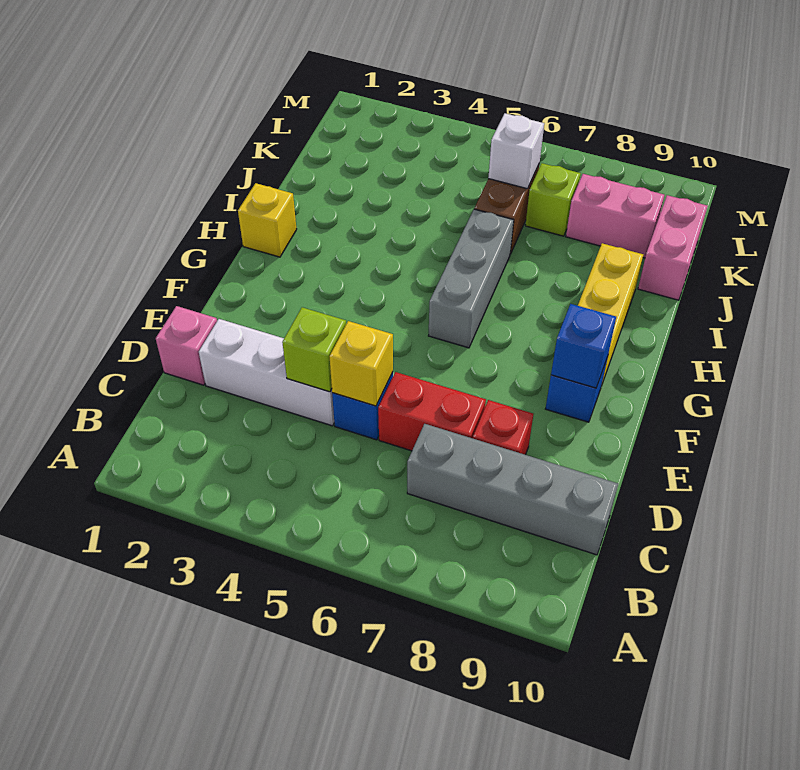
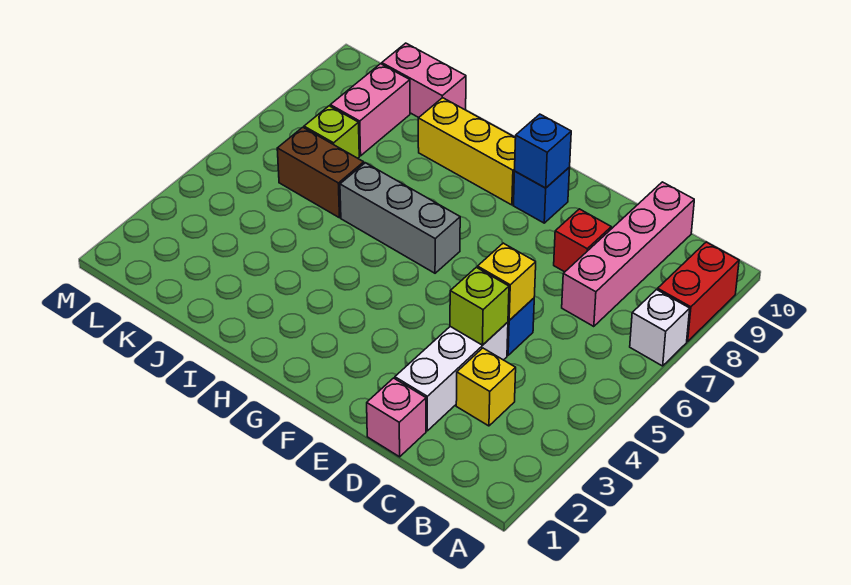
grey 1x4 brick [407,424,618,555] -> pink 1x4 brick [562,182,694,327]
red 1x2 brick [378,372,486,451] -> red 1x2 brick moved to [658,242,739,341]
yellow 1x1 brick [238,183,297,257] -> yellow 1x1 brick moved to [456,348,516,426]
white 1x1 brick [488,113,544,189] -> white 1x1 brick moved to [630,290,690,366]

